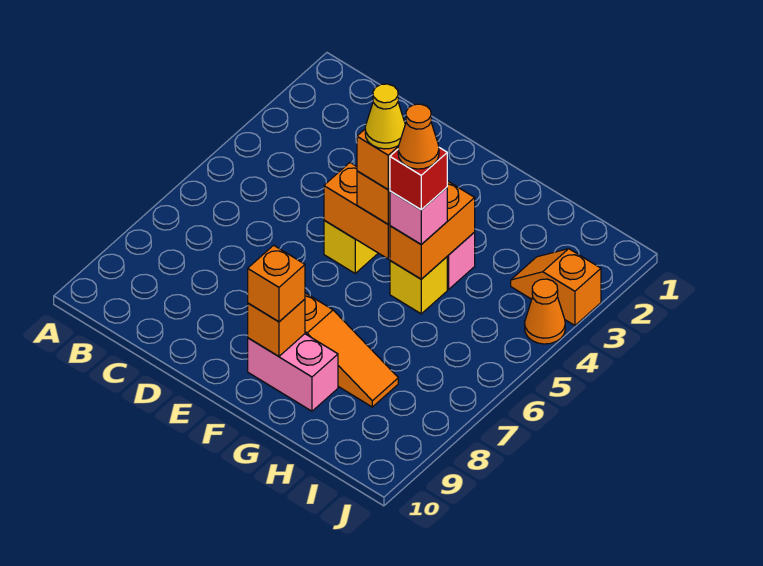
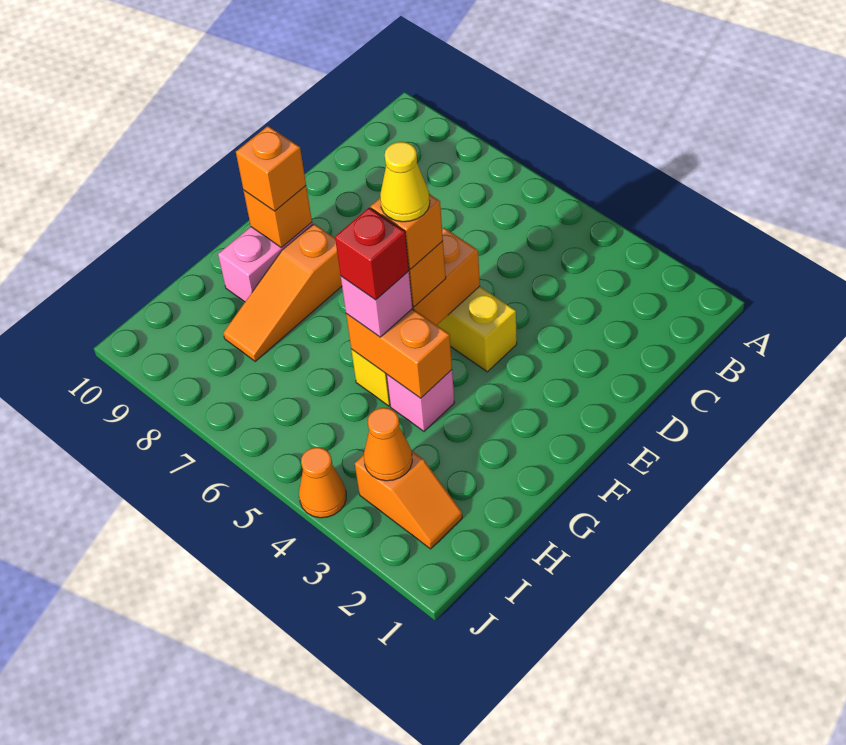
orange 1x1 cone [398,104,439,169] -> orange 1x1 cone moved to [364,408,412,481]
orange 1x2 slope [511,249,601,326] -> orange 1x2 slope turned to [355,450,462,549]

